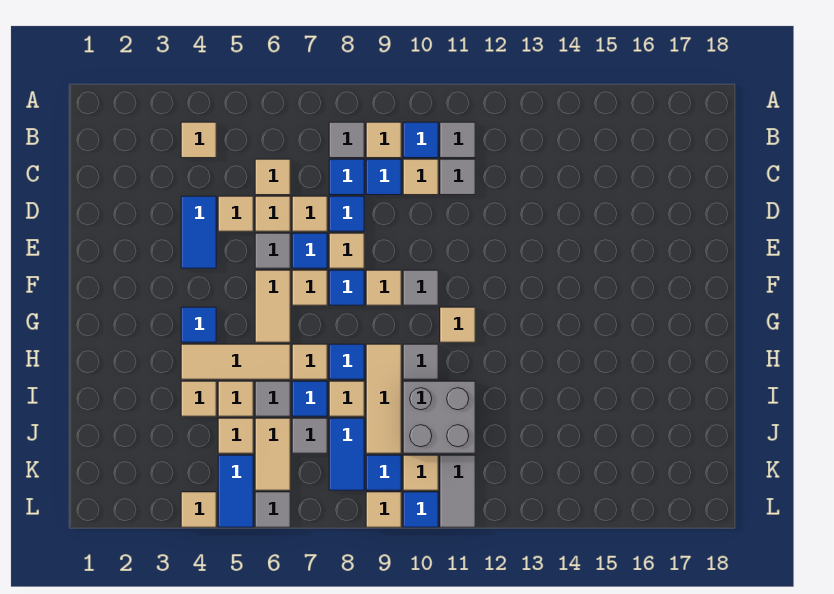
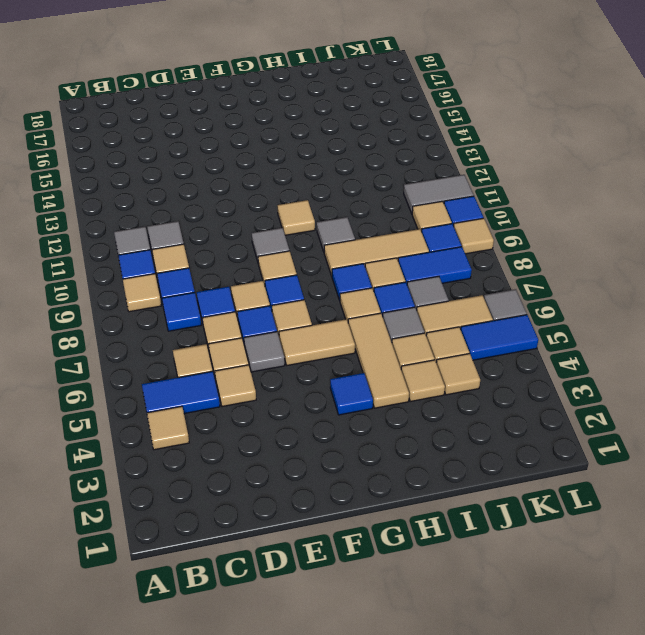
grey 1x1 tile [329,122,364,158] -> none
blue 1x2 tile [181,196,216,268] -> blue 1x2 tile moved to [142,371,220,414]
grey 2x2 brick [403,381,475,453] -> none
tan 1x1 tile [181,492,216,527] -> tan 1x1 tile moved to [436,353,480,395]

